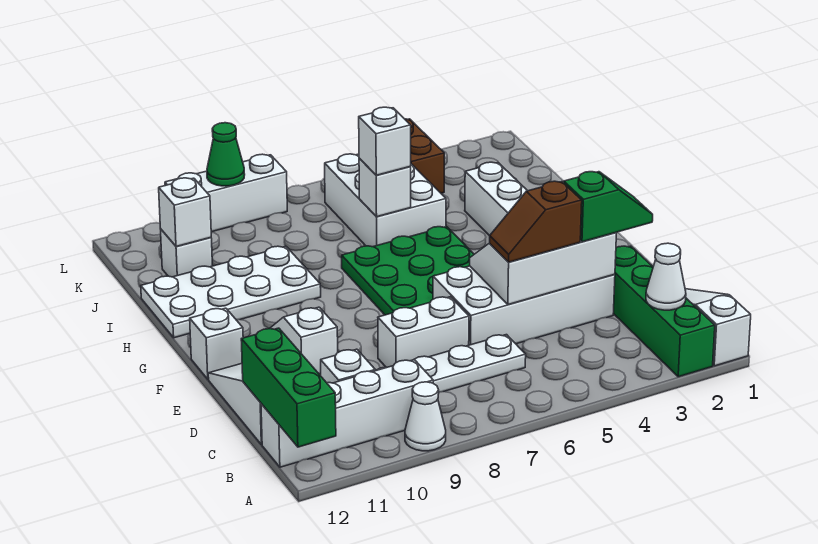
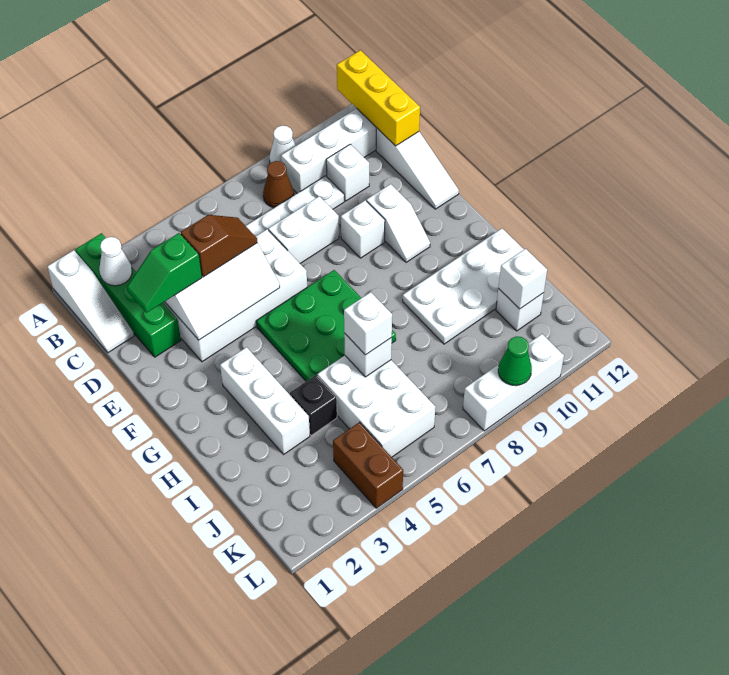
green 1x3 brick [241,328,336,447] -> yellow 1x3 brick [337,50,420,146]
none -> brown 1x1 cone [263,161,294,208]
white 1x1 brick [190,308,243,379] -> white 1x1 brick moved to [341,200,385,258]
none -> black 1x1 brick [290,375,337,435]

